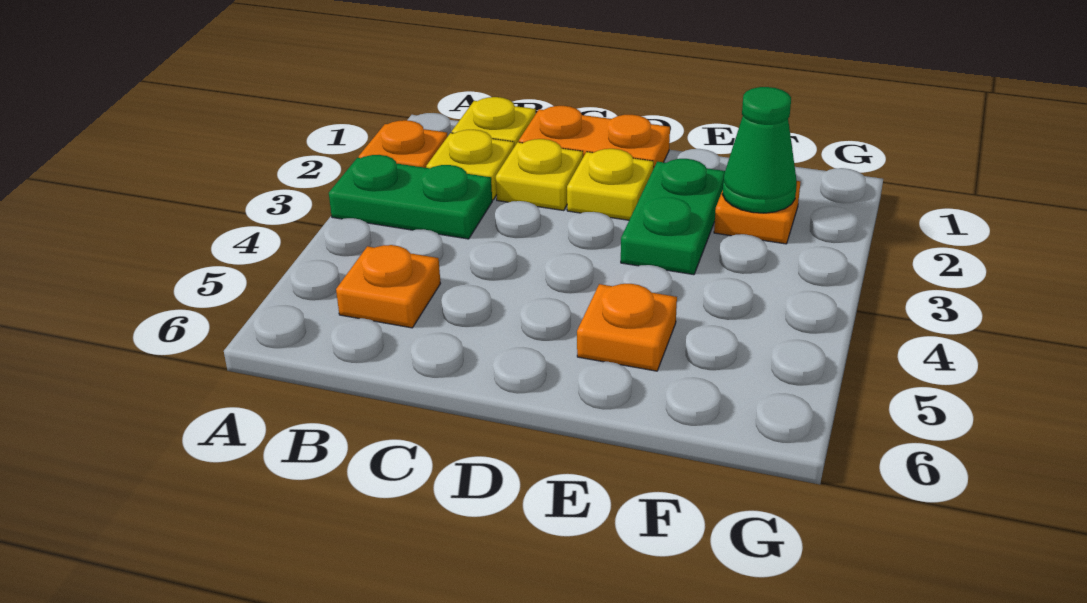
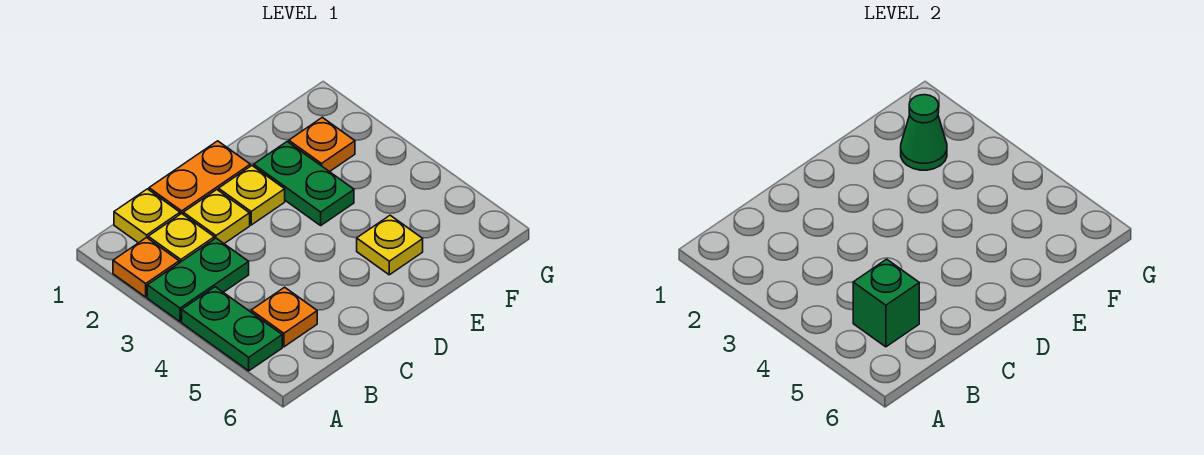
none -> green 1x2 plate [182,287,282,371]
none -> green 1x1 brick [853,259,919,347]
orange 1x1 plate [577,284,677,371] -> yellow 1x1 plate [357,215,423,275]

